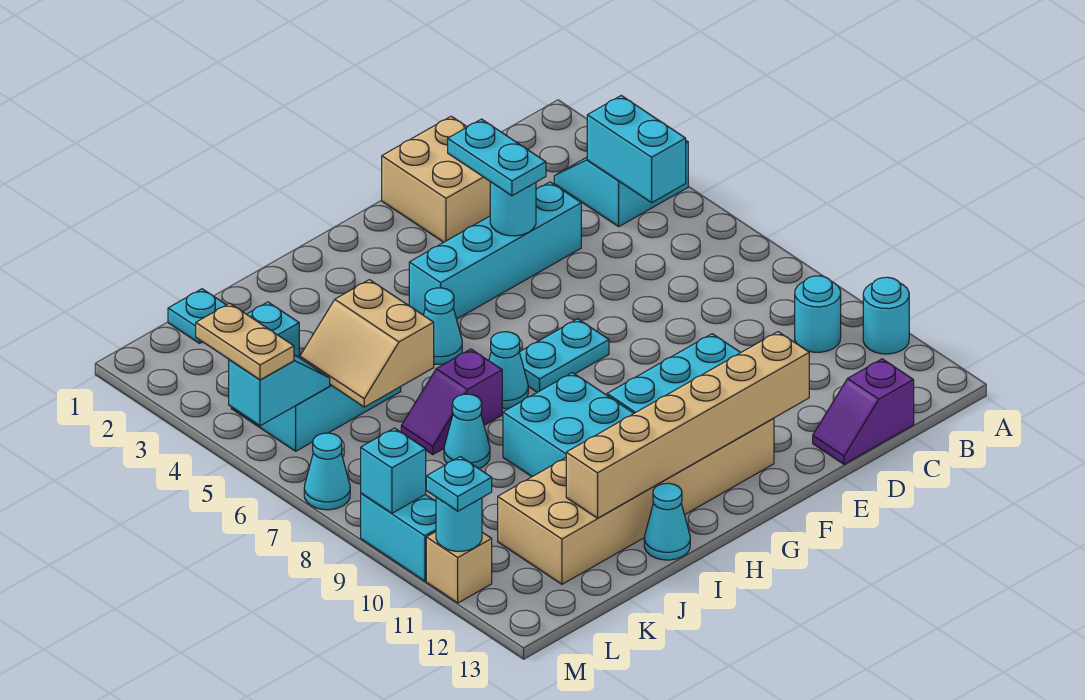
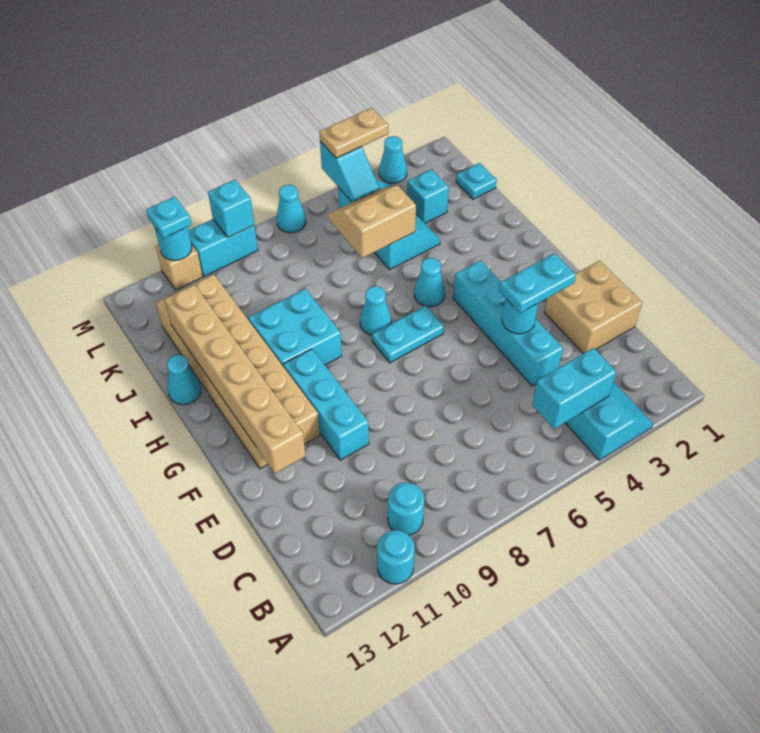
purple 1x2 slope [813,359,914,464] -> none
cyan 1x2 plate [520,319,609,392] -> cyan 1x2 plate turned to [372,306,444,363]
purple 1x2 slope [401,349,502,454] -> none
cyan 1x1 cone [444,394,490,469] -> cyan 1x1 cone moved to [379,136,407,183]

